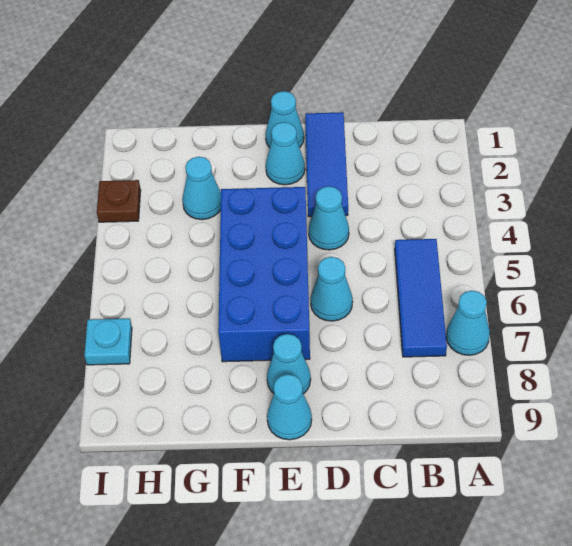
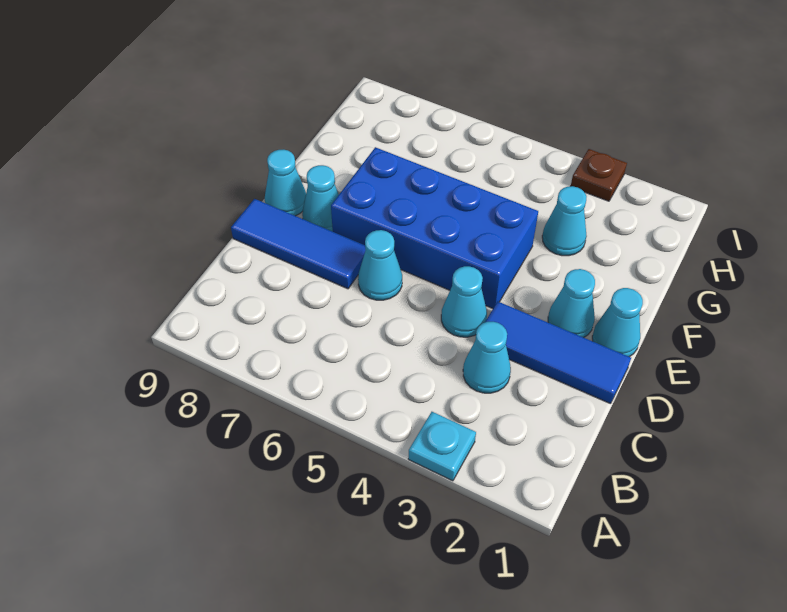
cyan 1x1 cone [446,290,490,355] -> cyan 1x1 cone moved to [463,322,511,393]
blue 1x3 tile [395,239,447,357] -> blue 1x3 tile moved to [231,199,366,289]
cyan 1x1 plate [84,319,132,365] -> cyan 1x1 plate moved to [408,412,476,481]

